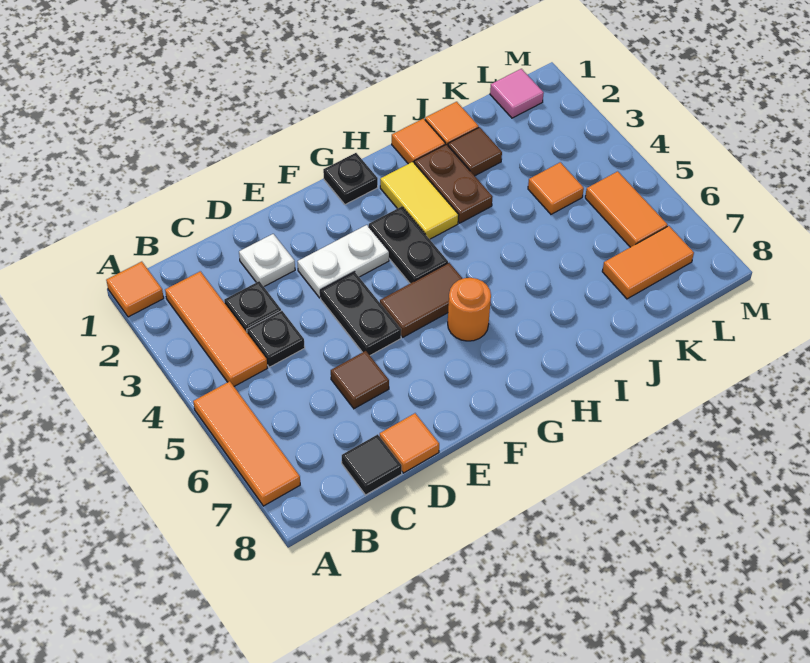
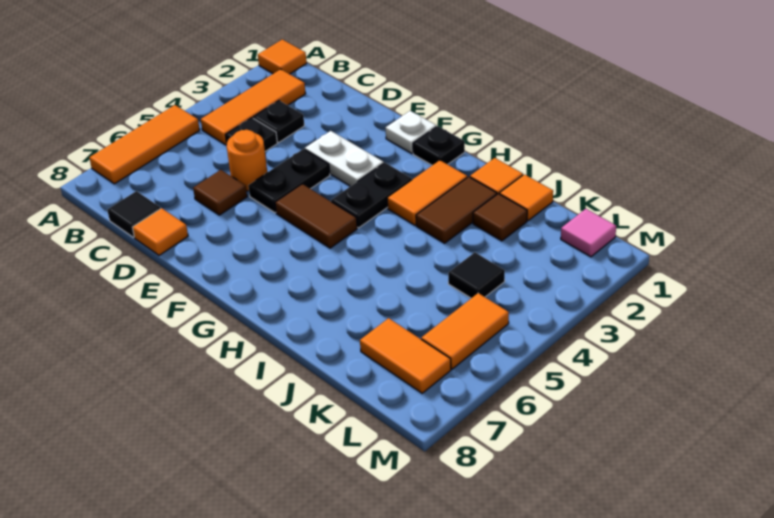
white 1x1 plate [239,234,295,286] -> white 1x1 plate moved to [386,111,436,154]
orange 1x1 round brick [448,278,491,341] -> orange 1x1 round brick moved to [227,130,267,191]
yellow 1x2 tile [380,162,459,239] -> orange 1x2 tile [387,160,467,225]
brown 1x2 plate [414,144,492,223] -> brown 1x2 tile [416,177,497,243]
orange 1x1 tile [528,162,584,214] -> black 1x1 tile [448,252,505,298]

